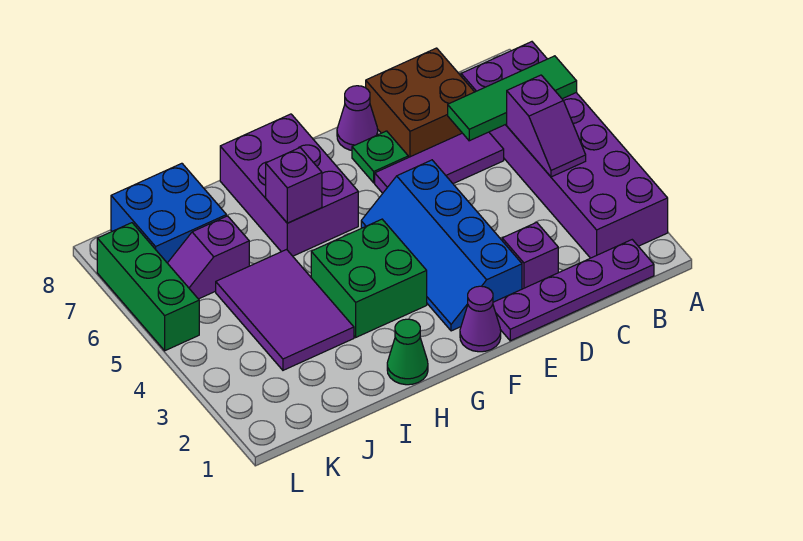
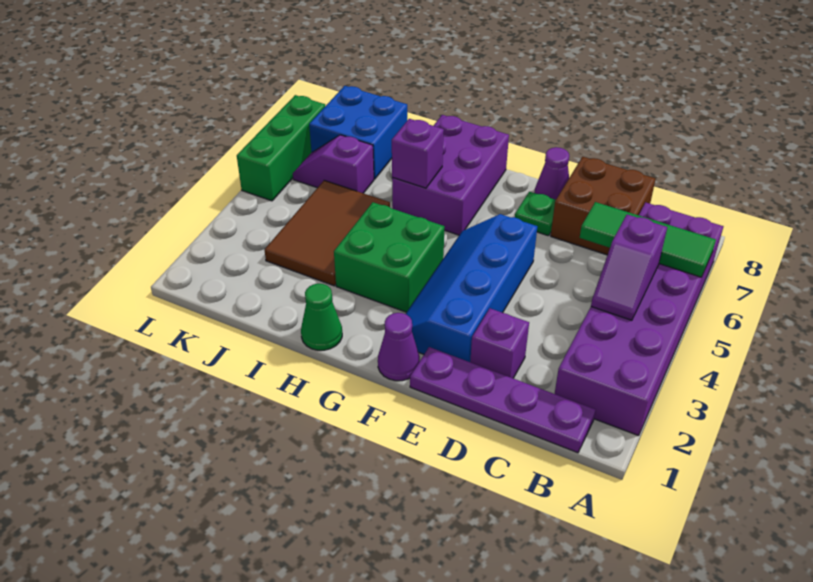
purple 1x3 tile [375,132,504,193] -> none
purple 2x3 tile [216,250,354,370] -> brown 2x3 tile [264,180,390,286]

